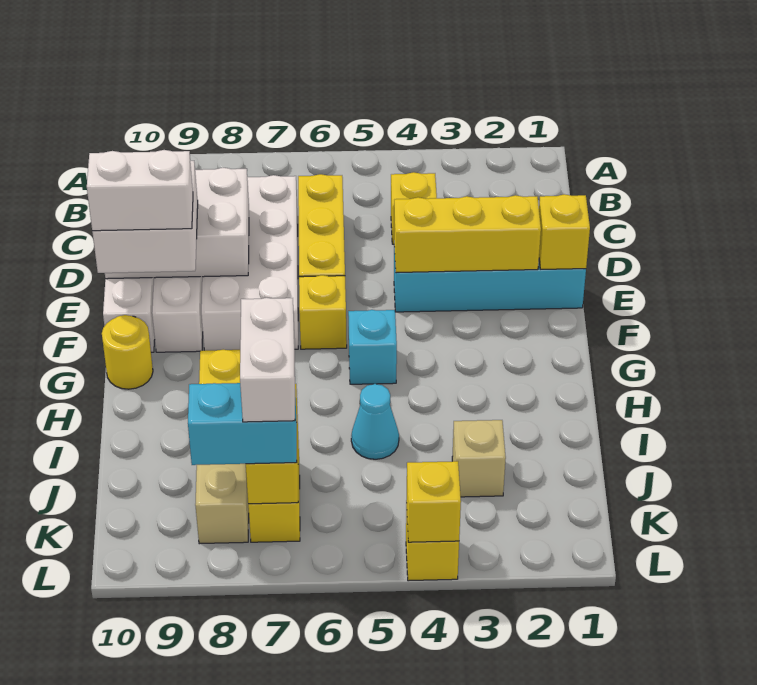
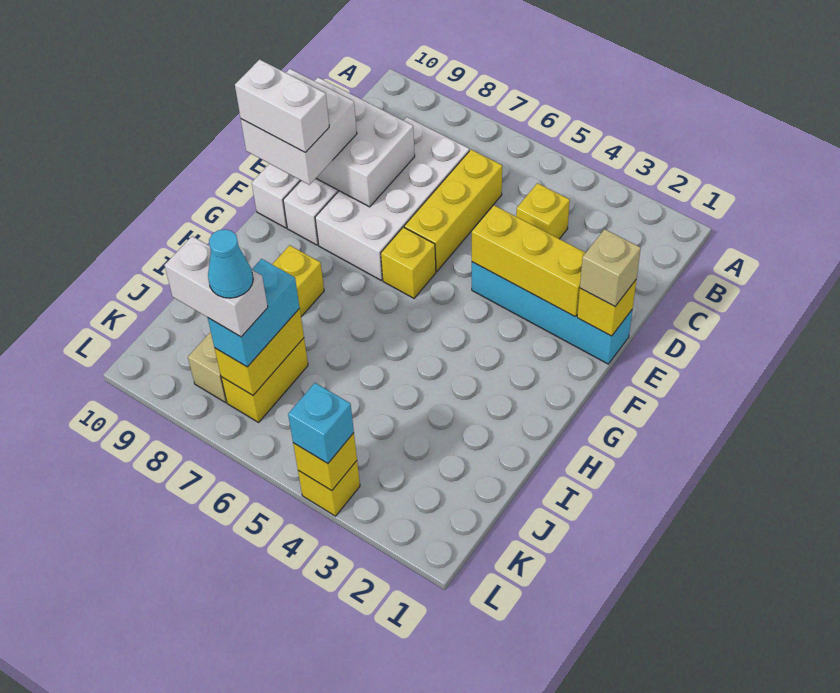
cyan 1x1 brick [348,310,397,384] -> cyan 1x1 brick moved to [288,383,354,463]
yellow 1x1 round brick [102,315,153,389] -> none
cyan 1x1 cone [351,384,399,459] -> cyan 1x1 cone moved to [208,229,253,298]
tan 1x1 brick [452,420,506,497] -> tan 1x1 brick moved to [580,229,641,306]
white 1x2 brick [240,298,295,422] -> white 1x2 brick turned to [165,236,268,337]
cyan 1x2 brick [188,383,297,465] -> cyan 1x2 brick turned to [208,259,300,367]

